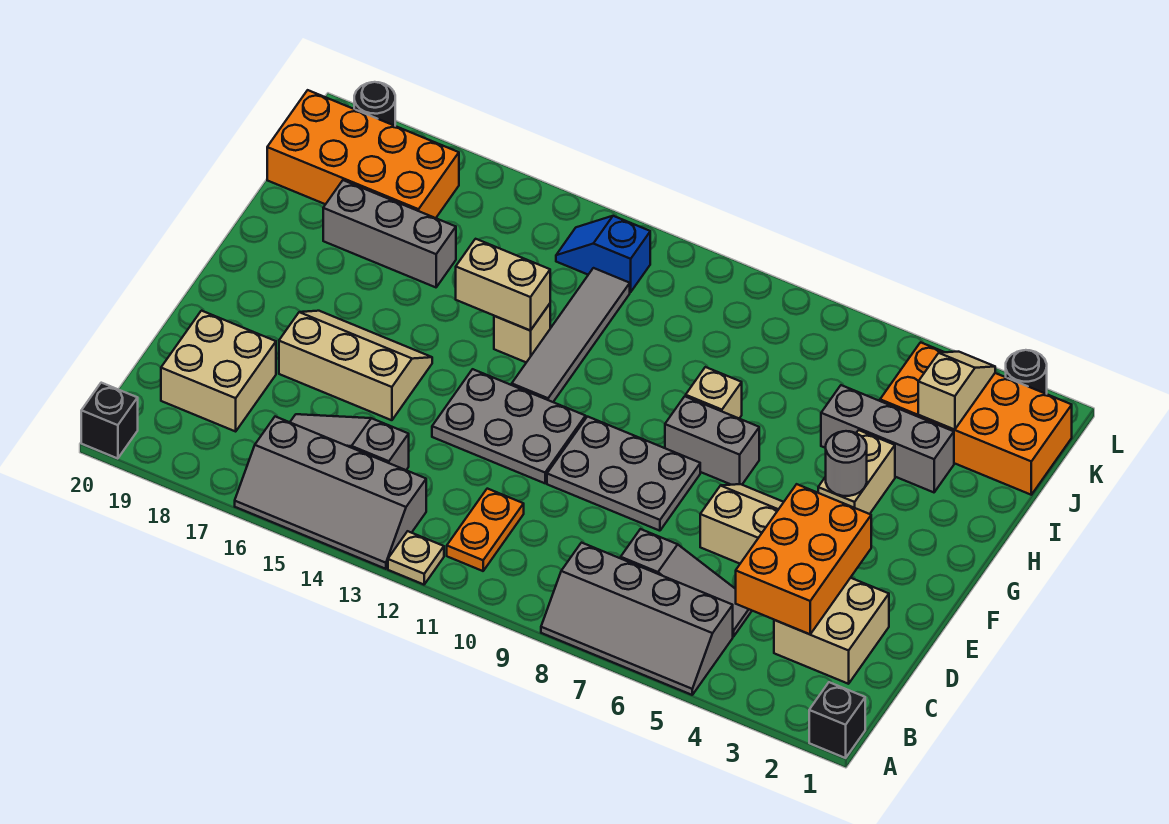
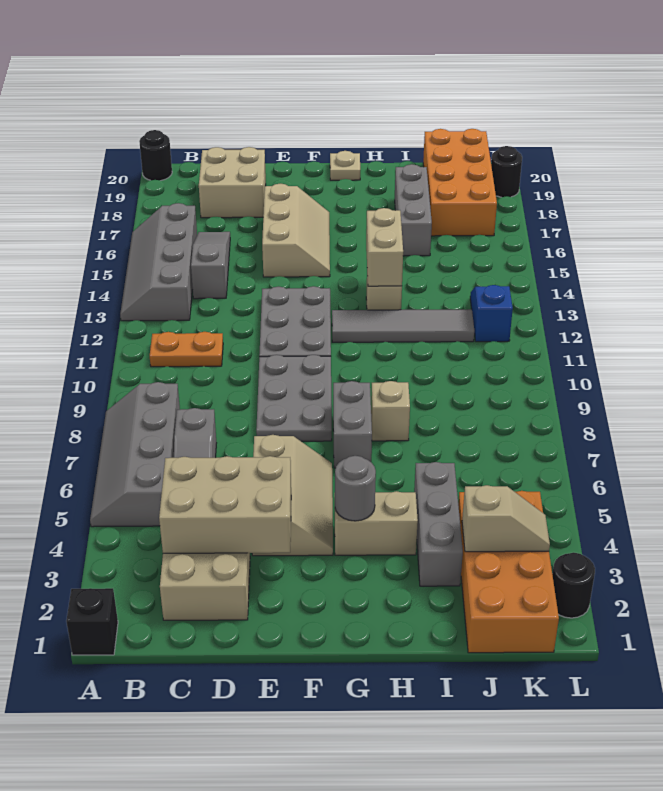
tan 1x1 plate [388,531,444,585] -> tan 1x1 plate moved to [330,151,360,180]
black 1x1 brick [81,383,138,459] -> black 1x1 round brick [139,130,172,181]
orange 2x3 brick [736,484,871,634] -> tan 2x3 brick [159,456,291,553]

